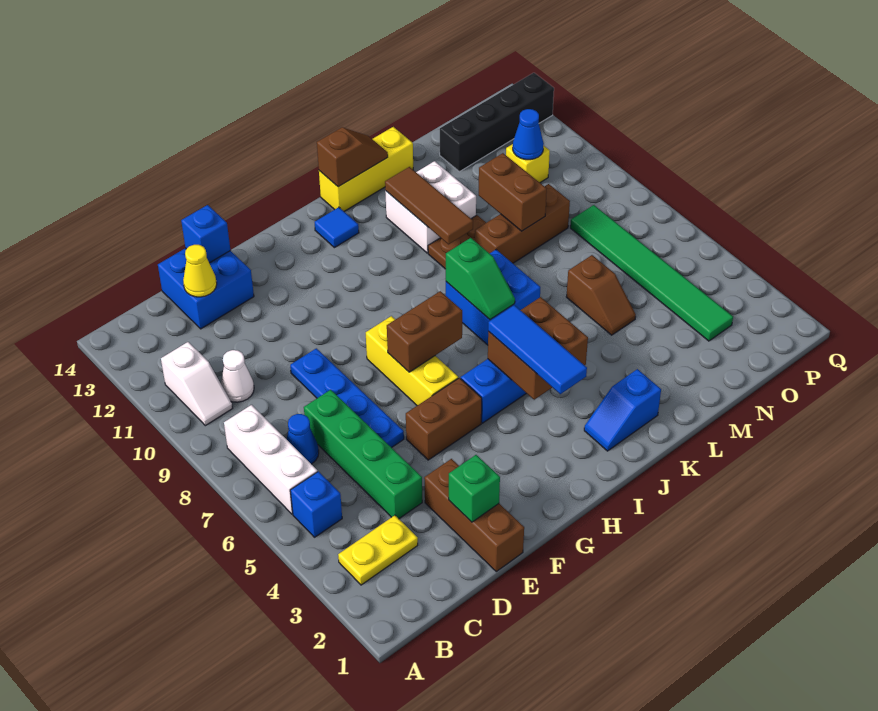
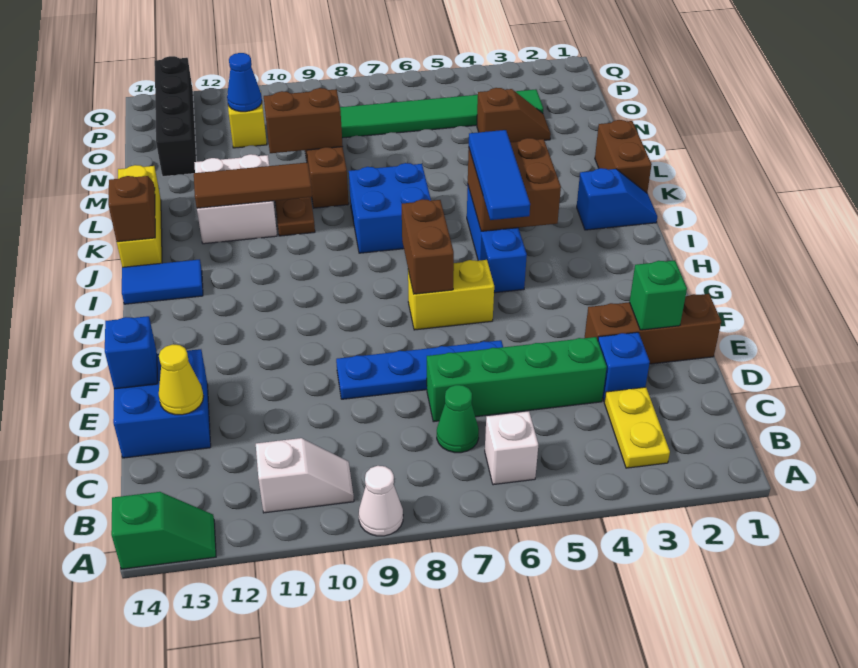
blue 1x1 brick [290,471,342,537] -> blue 1x1 brick moved to [598,332,650,402]
white 1x3 brick [224,405,317,514] -> white 1x1 brick [485,411,538,485]
blue 1x1 cone [287,414,319,464] -> green 1x1 cone [437,385,479,453]
white 1x1 cone [221,350,254,402] -> white 1x1 cone moved to [359,466,403,536]
brown 1x2 brick [406,378,482,460] -> brown 1x2 brick moved to [595,120,652,193]
yellow 1x3 brick [366,316,458,406] -> yellow 1x2 brick [408,260,494,330]
blue 1x3 tile [488,305,587,394] -> blue 1x3 tile turned to [469,130,530,220]
blue 1x1 tile [315,207,359,248] -> blue 1x2 tile [122,259,203,304]
blue 1x2 slope [584,369,661,451] -> blue 1x2 slope turned to [577,168,657,230]
green 1x2 slope [446,238,515,319] -> green 1x2 slope moved to [111,492,216,569]
brown 1x2 slope [566,255,636,335] -> brown 1x2 slope moved to [477,88,551,142]

